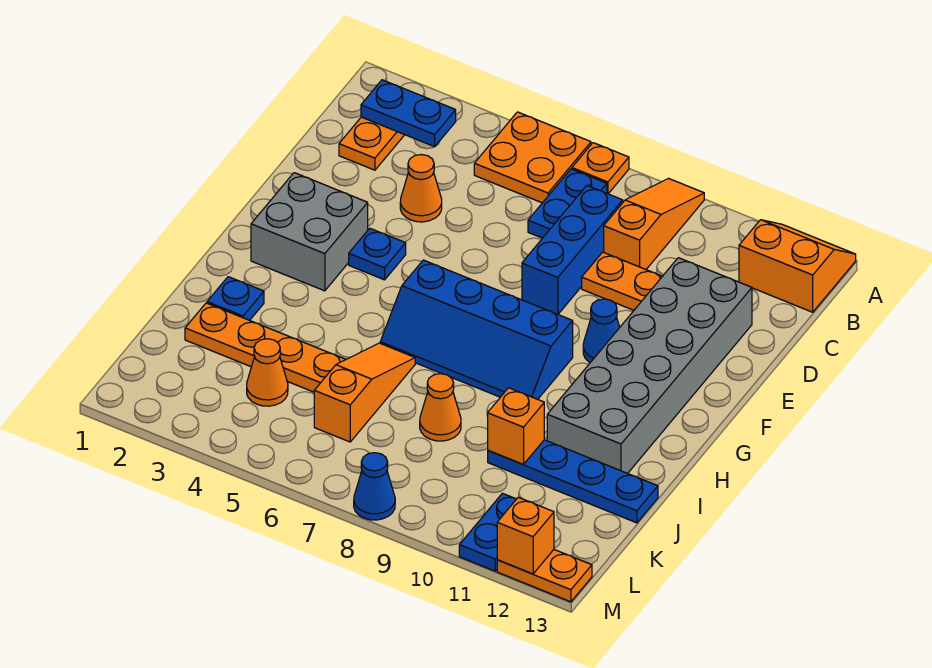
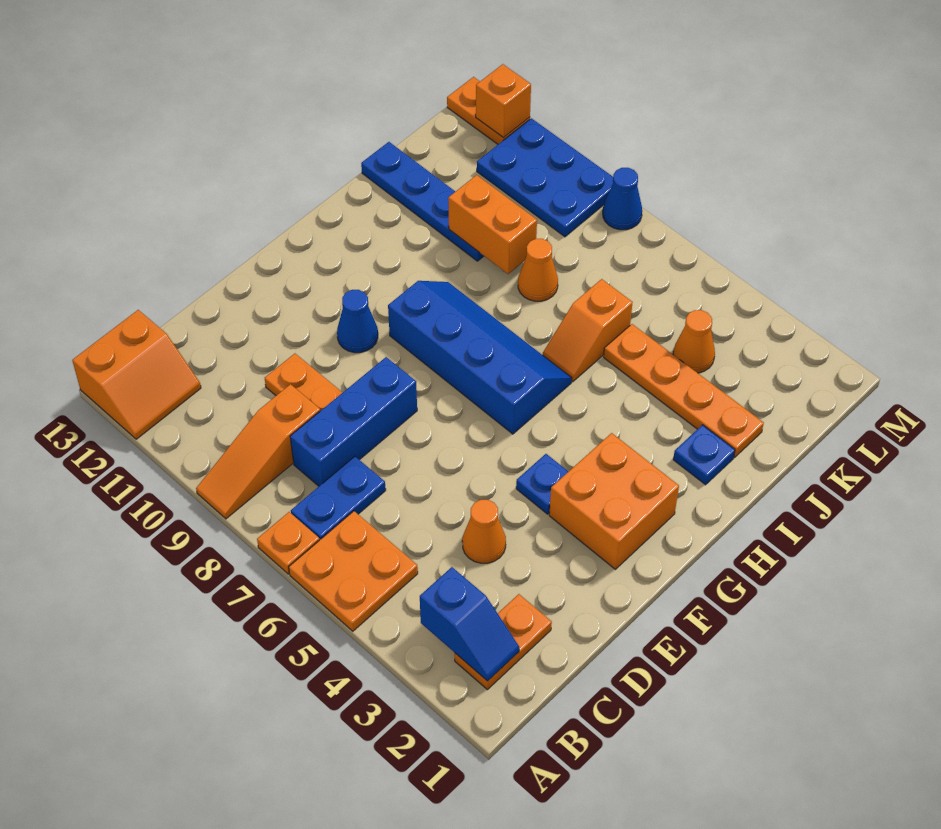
orange 2x2 slope [739,220,856,312] -> orange 2x2 slope turned to [72,310,201,439]
blue 1x2 plate [361,80,456,147] -> blue 1x2 slope [420,567,519,681]
grey 2x6 brick [547,258,752,473] -> none
grey 2x2 brick [251,173,368,291] -> orange 2x2 brick [549,433,679,569]
orange 1x3 slope [314,343,415,442] -> orange 1x2 slope [543,279,633,382]
orange 1x1 brick [488,388,544,464] -> orange 1x2 brick [448,175,537,274]
blue 1x2 plate [459,493,516,571] -> blue 2x3 plate [477,118,613,237]

